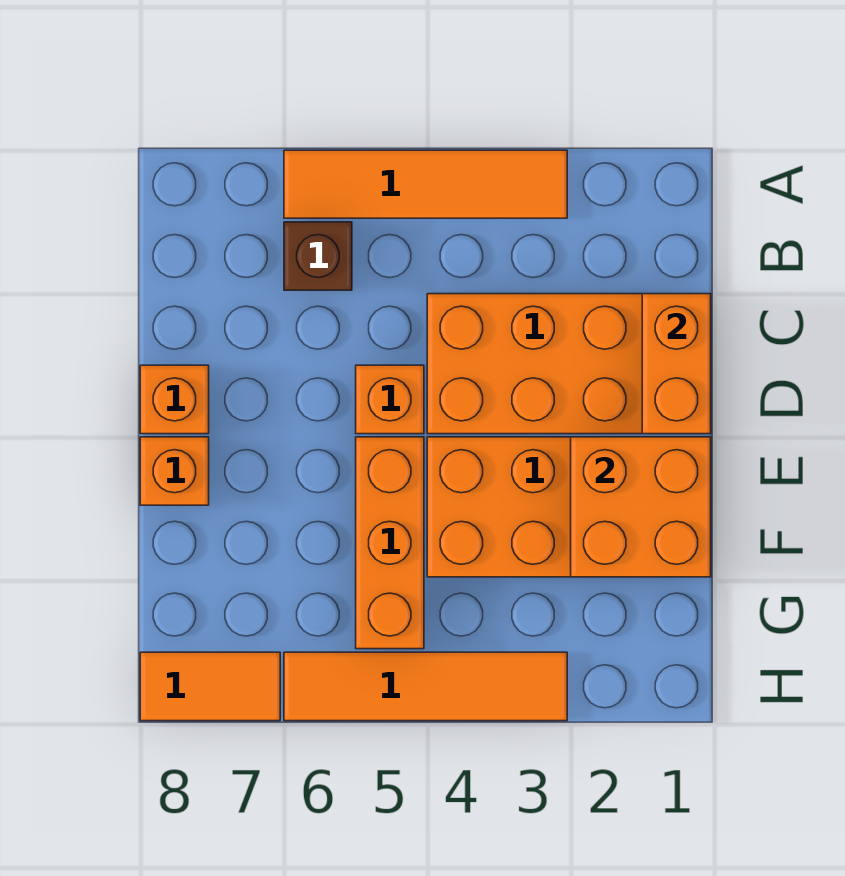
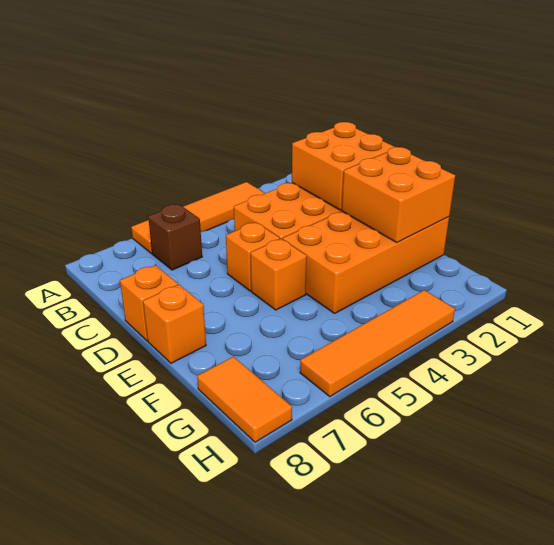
orange 1x2 brick [642,294,711,434] -> orange 2x2 brick [292,122,394,210]
orange 1x3 brick [356,437,424,649] -> orange 1x1 brick [251,239,307,310]
orange 1x2 tile [140,652,280,721] -> orange 1x2 tile turned to [197,357,292,442]

